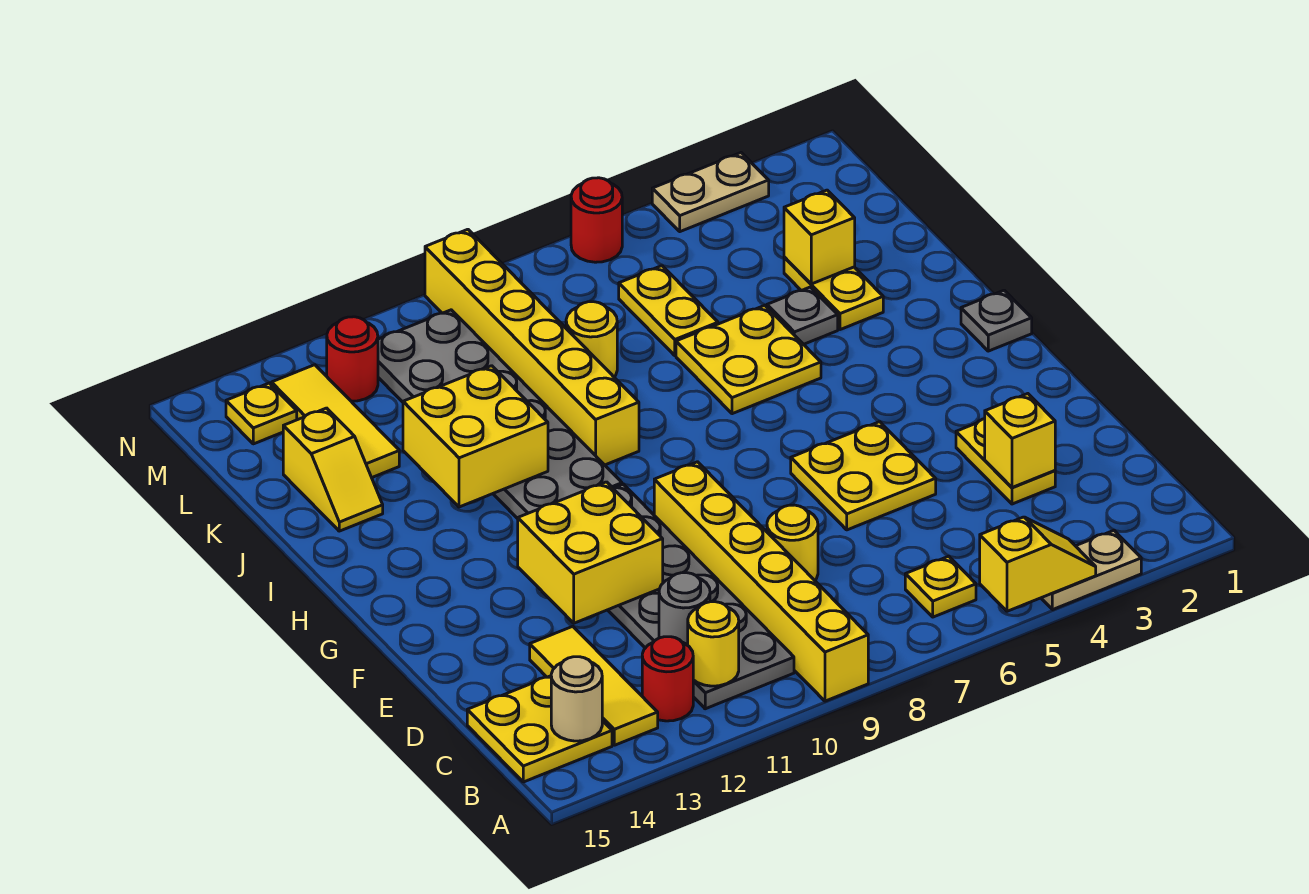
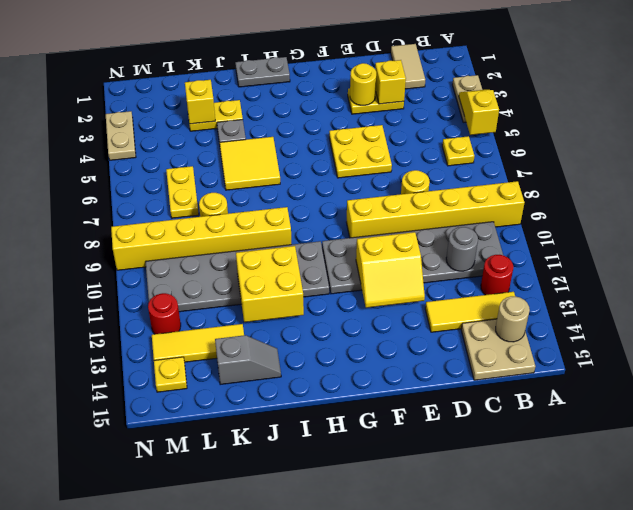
yellow 1x1 round brick [688,602,739,686] -> yellow 1x1 round brick moved to [350,63,376,105]
yellow 2x2 plate [467,676,612,782] -> tan 2x2 plate [461,319,535,380]
none -> tan 1x2 tile [391,44,425,89]
yellow 2x2 brick [518,482,663,623] -> yellow 2x2 slope [356,232,425,308]
grey 1x1 plate [961,290,1032,351] -> grey 1x2 plate [235,57,290,87]
yellow 2x2 plate [676,305,821,414] -> yellow 2x2 tile [220,137,280,190]
yellow 1x2 slope [283,408,383,531] -> grey 1x2 slope [215,335,281,385]
yellow 1x2 plate [619,266,718,355] -> yellow 1x2 plate turned to [166,166,199,218]
red 1x1 round brick [571,178,622,262] -> none

